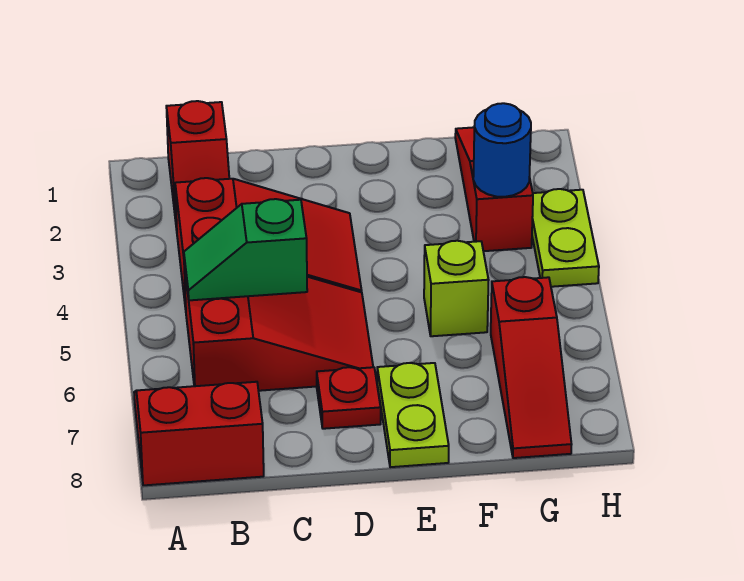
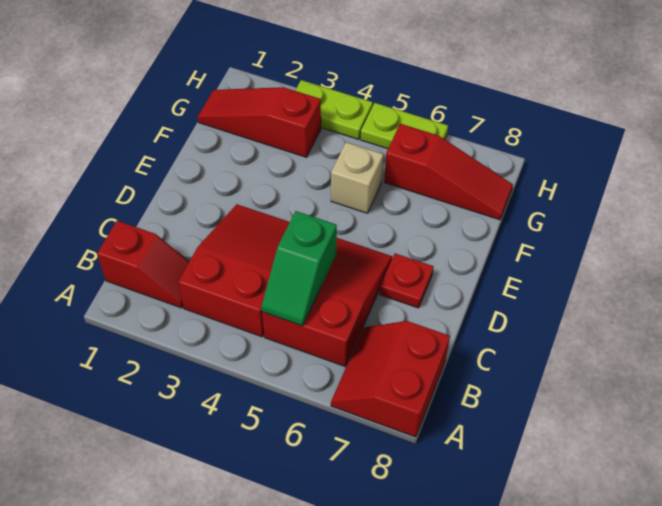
lime 1x2 plate [377,363,449,467] -> lime 1x2 plate moved to [361,103,448,149]
lime 1x1 brick [424,241,489,336] -> tan 1x1 brick [331,142,383,213]
blue 1x1 round brick [473,103,531,197] -> none

